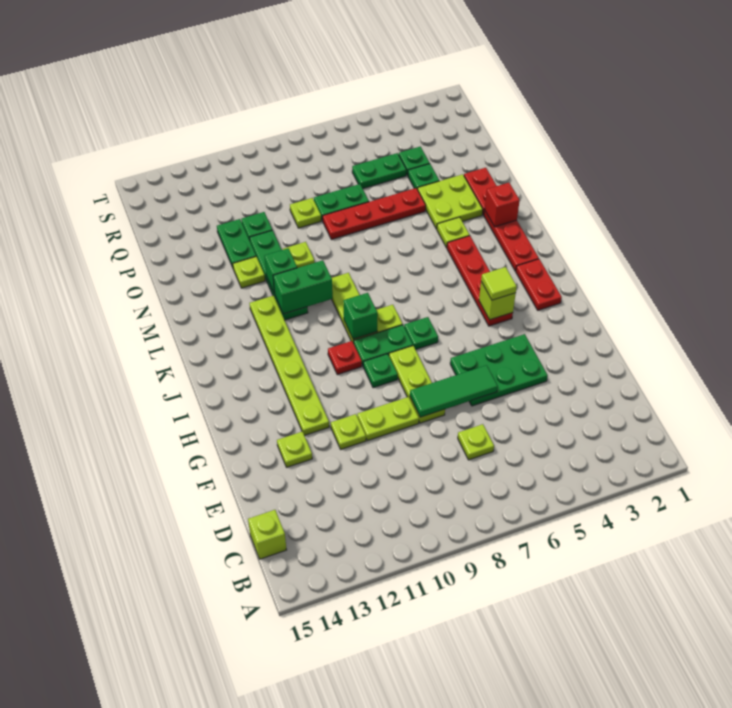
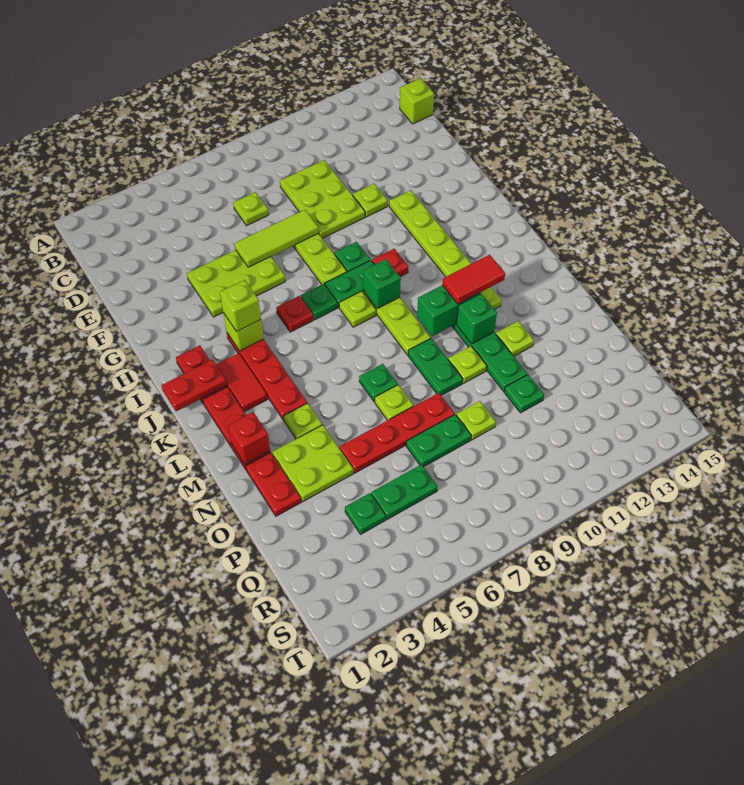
green 2x3 plate [450,334,548,406] -> lime 2x3 plate [187,250,285,317]
green 1x3 tile [410,365,498,417] -> lime 1x3 tile [235,210,319,267]
lime 1x2 plate [357,397,419,441] -> lime 2x3 plate [280,160,365,238]
lime 1x1 plate [277,432,312,467] -> lime 1x1 plate moved to [375,385,414,420]
lime 1x1 tile [481,267,517,300] -> lime 1x1 brick [220,280,261,332]
none -> red 1x1 plate [276,296,313,332]
none -> red 1x2 plate [162,360,227,411]
none -> red 1x2 tile [216,353,268,412]
none -> red 1x2 tile [442,255,505,304]
green 1x2 plate [217,219,256,267] -> green 1x2 plate moved to [408,338,463,396]
green 1x1 plate [408,164,439,189] -> green 1x1 plate moved to [359,364,398,402]

